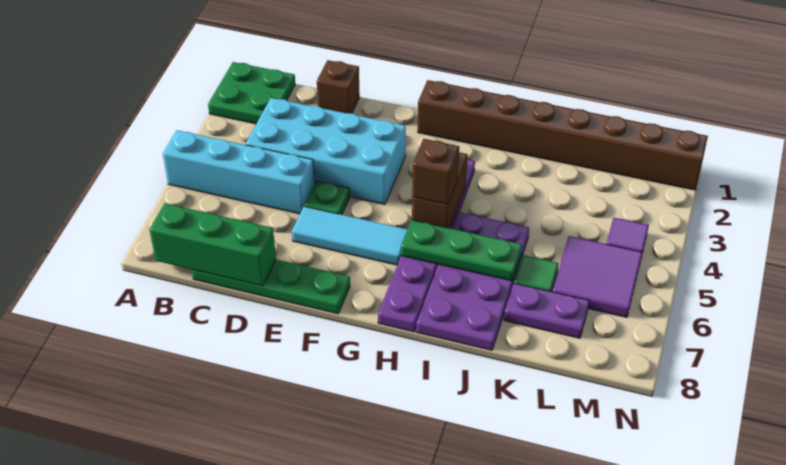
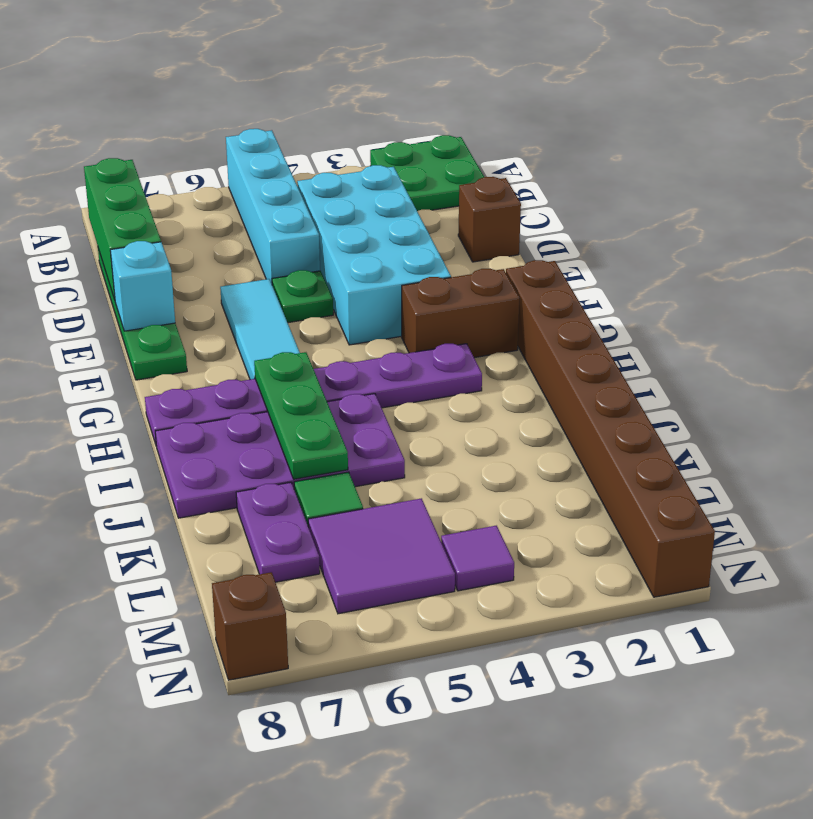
none -> cyan 1x1 brick [110,241,175,331]
brown 1x2 brick [412,152,468,228] -> brown 1x2 brick moved to [402,269,519,358]
brown 1x1 brick [412,139,459,205] -> brown 1x1 brick moved to [212,572,288,680]

